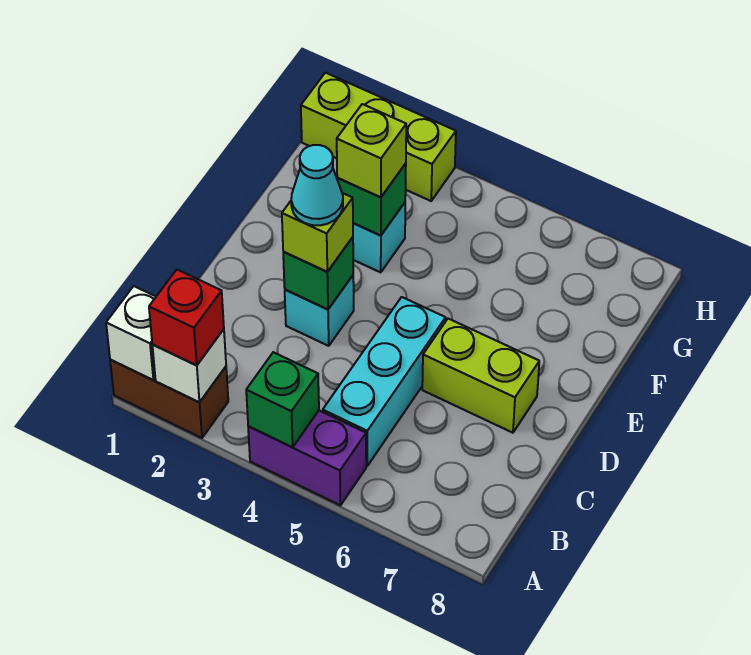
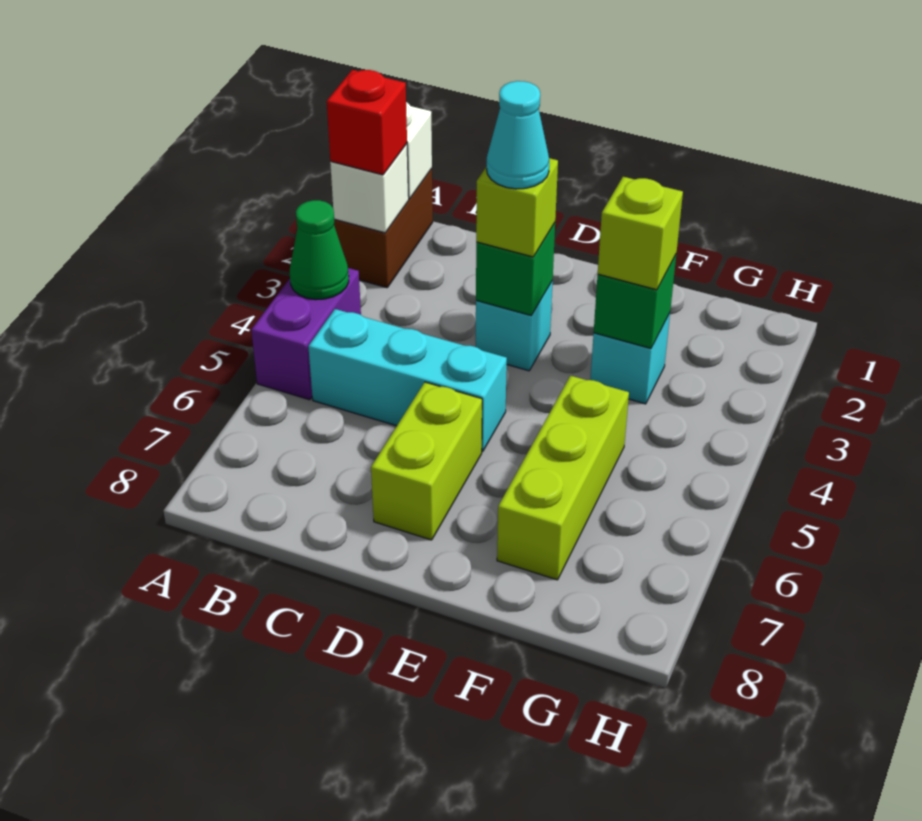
green 1x1 brick [246,352,319,447] -> green 1x1 cone [290,200,349,300]
lime 1x3 brick [301,73,456,201] -> lime 1x3 brick moved to [497,376,629,580]

